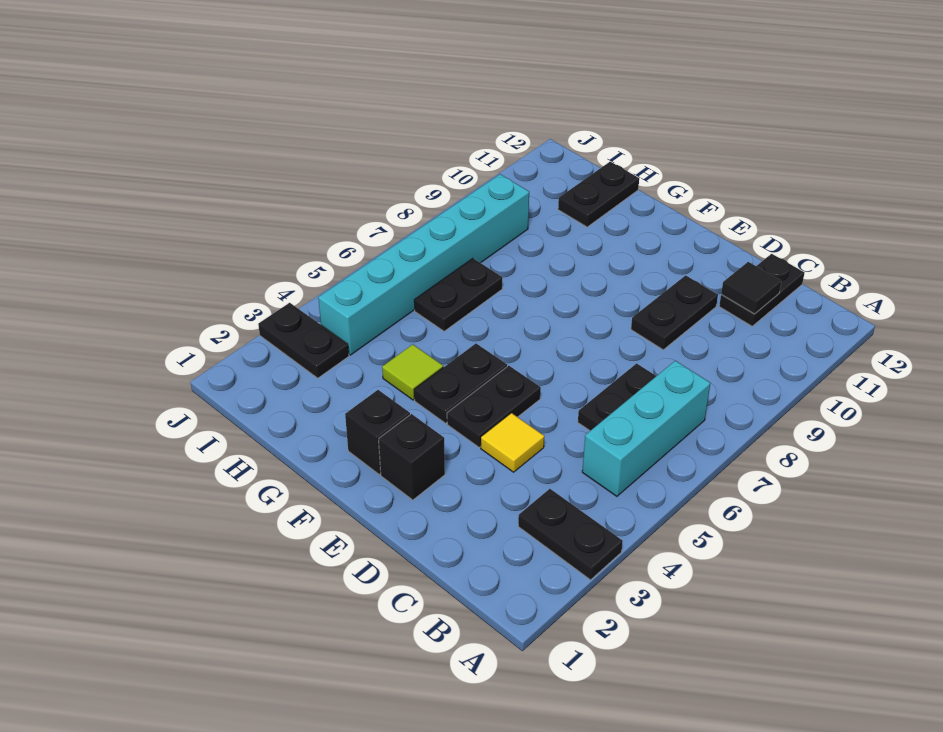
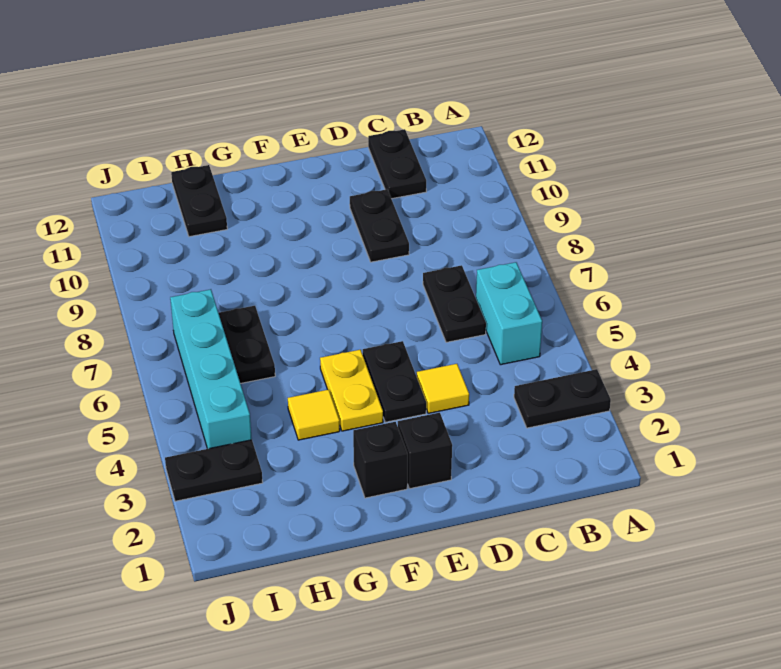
cyan 1x3 brick [582,361,710,496] -> cyan 1x2 brick [476,262,542,365]
black 1x1 tile [721,262,782,314] -> none
black 1x2 plate [414,344,507,423] -> yellow 1x2 plate [320,350,383,431]
lime 1x1 tile [382,344,443,400] -> yellow 1x1 tile [288,390,340,440]
cyan 1x6 brick [318,174,529,355] -> cyan 1x4 brick [170,289,252,449]

